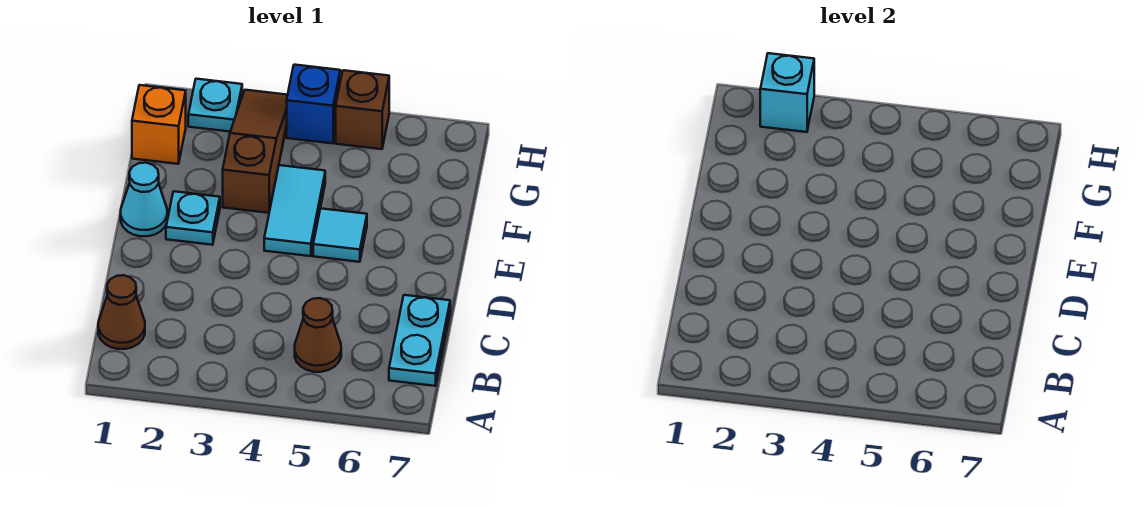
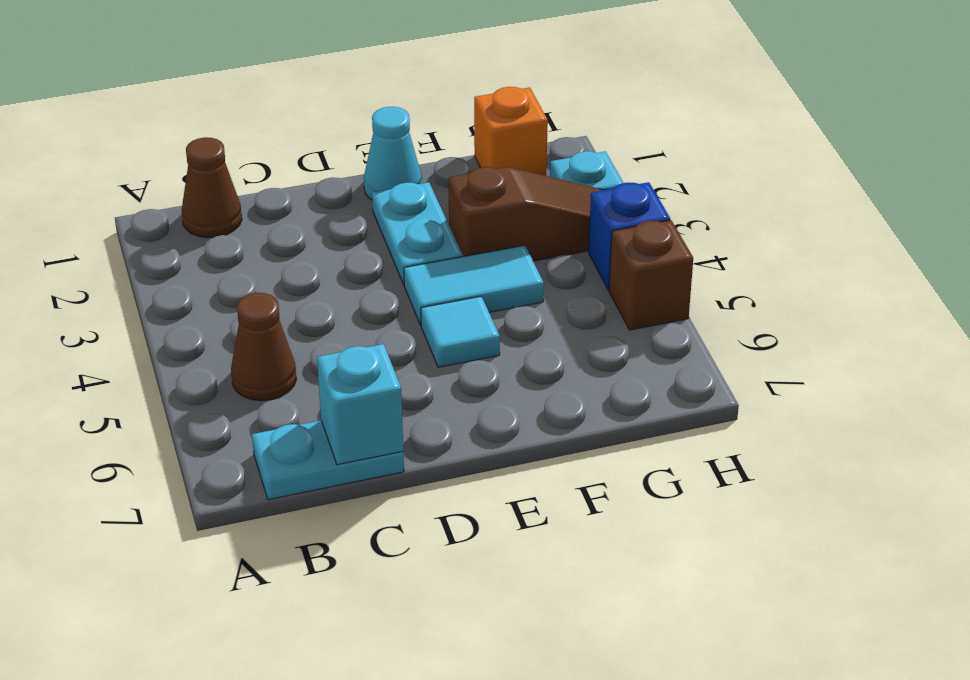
cyan 1x1 plate [166,191,220,245] -> cyan 1x2 plate [372,182,463,285]
cyan 1x1 brick [760,53,814,132] -> cyan 1x1 brick moved to [317,344,403,465]

